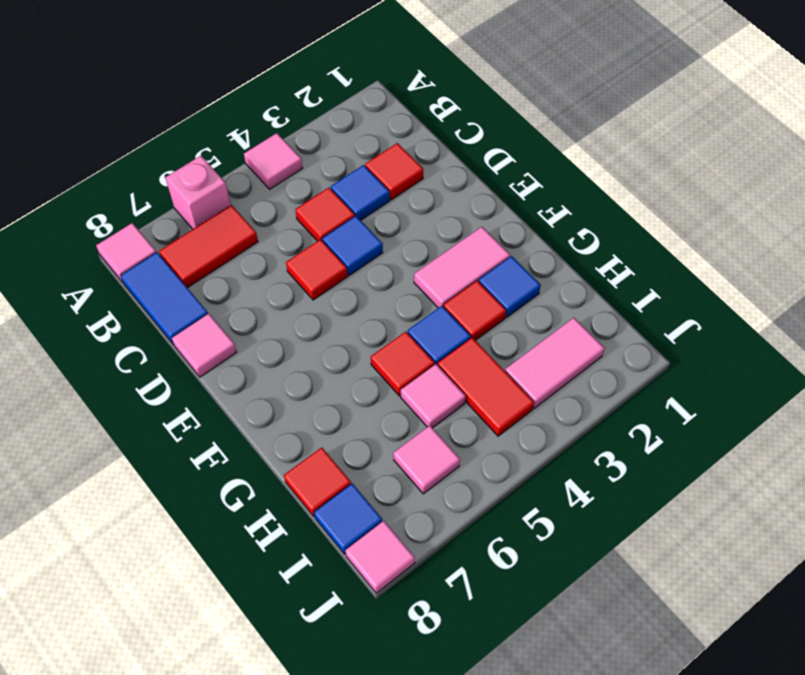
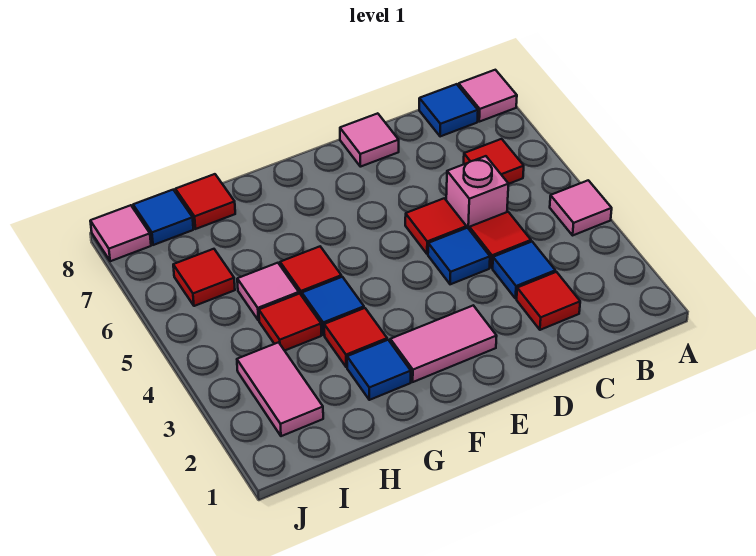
pink 1x1 brick [165,156,231,229] -> pink 1x1 brick moved to [446,156,508,229]
red 1x2 tile [159,205,258,288] -> red 1x1 tile [464,139,524,184]
blue 1x2 tile [121,252,208,345] -> blue 1x1 tile [419,84,478,137]
pink 1x2 tile [414,227,510,308] -> pink 1x2 tile turned to [390,305,497,382]
red 1x2 tile [438,337,534,436] -> red 1x1 tile [259,294,321,351]
pink 1x1 tile [393,426,460,494] -> red 1x1 tile [173,249,235,306]

